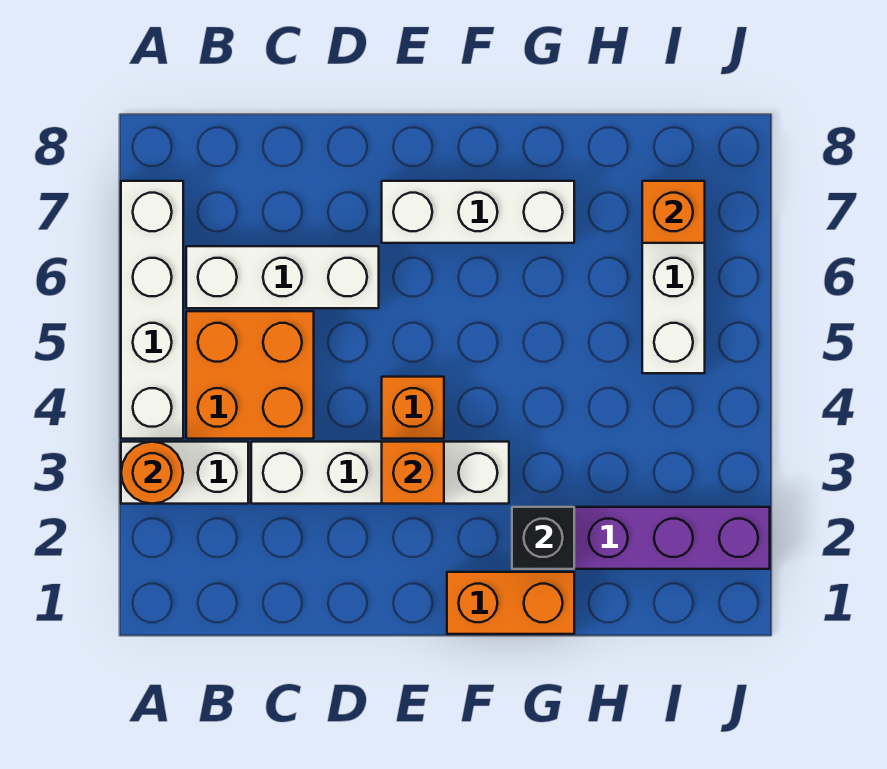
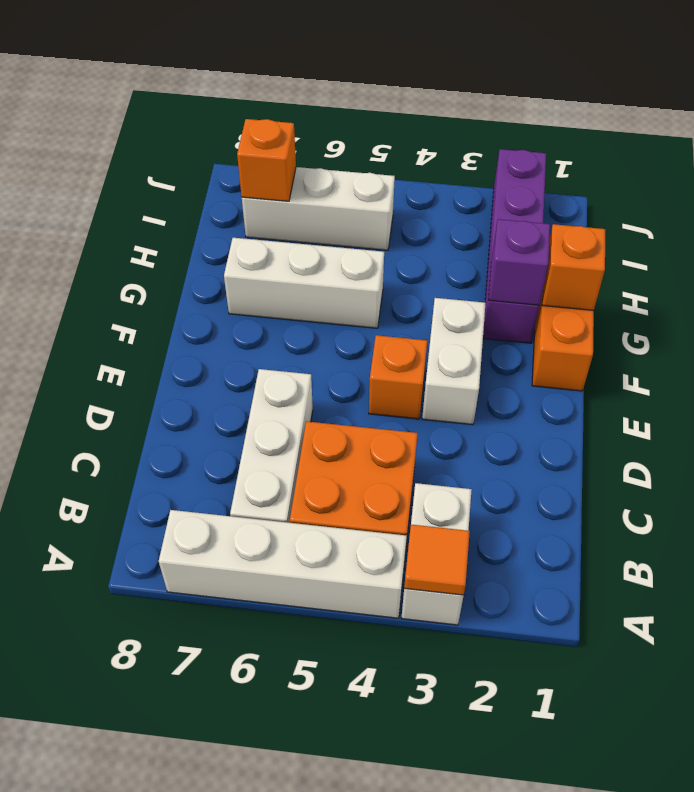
orange 1x1 round brick [121,442,183,504] -> orange 1x1 tile [404,525,470,595]
white 1x4 brick [251,442,509,504] -> white 1x2 brick [422,298,486,425]
orange 1x1 brick [382,442,444,504] -> orange 1x1 brick moved to [542,224,605,310]
white 1x3 brick [382,181,574,243] -> white 1x3 brick turned to [224,238,384,328]
black 1x1 brick [512,507,574,569] -> purple 1x1 brick [488,219,550,305]

